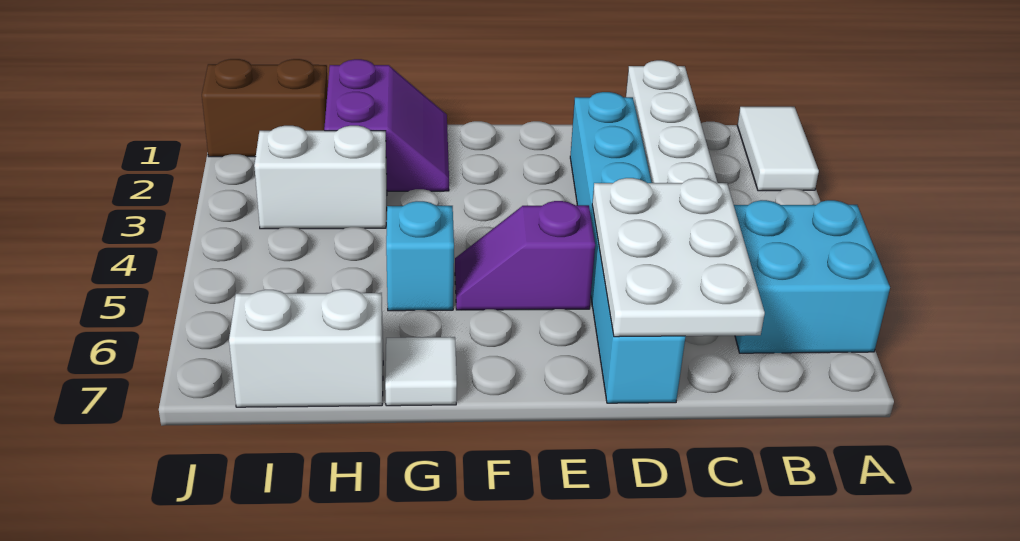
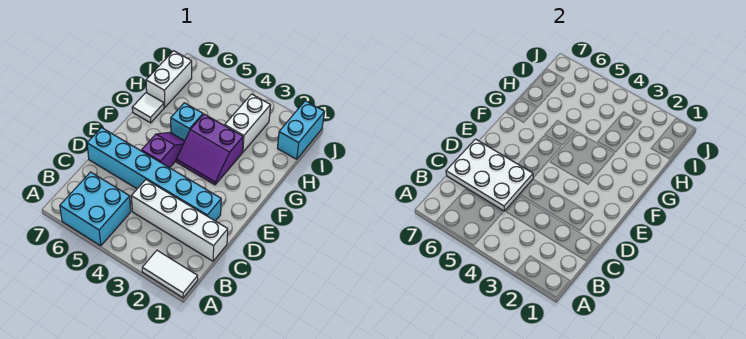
purple 2x2 slope [324,59,449,191] -> purple 2x2 slope moved to [176,114,243,185]
brown 1x2 brick [202,59,328,157] -> cyan 1x2 brick [277,101,325,159]

